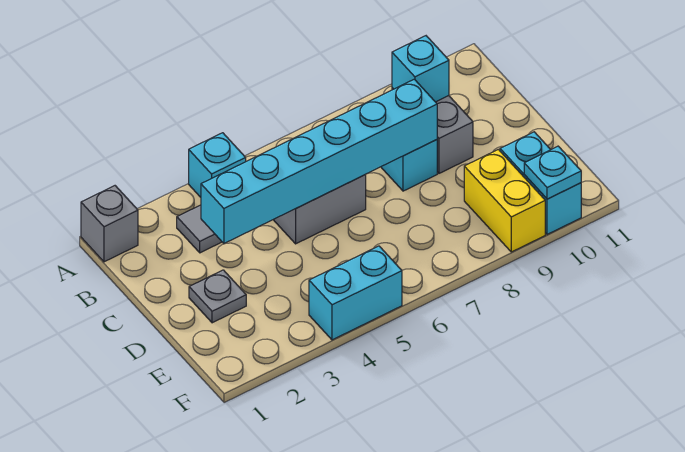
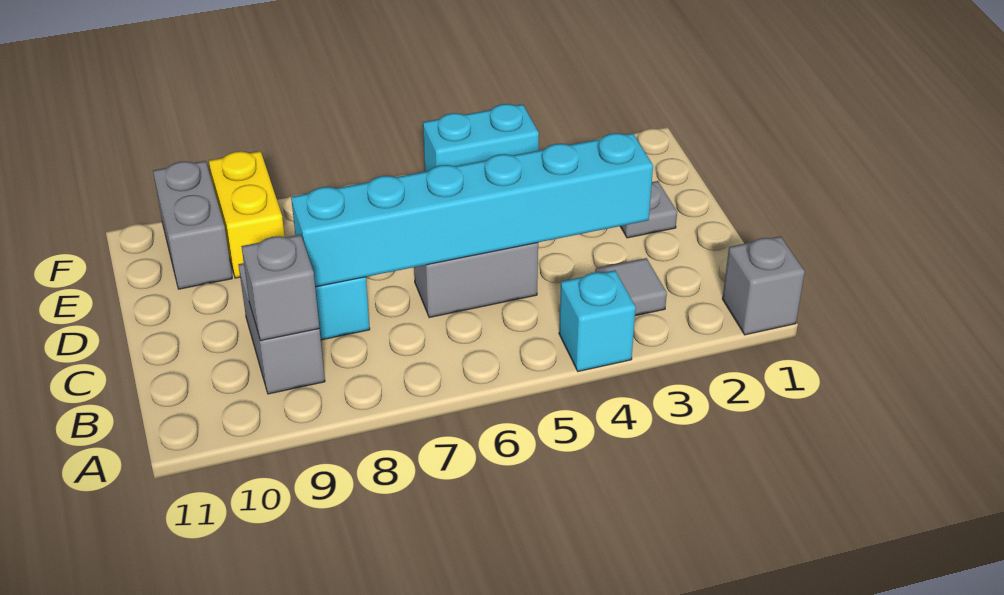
cyan 1x1 brick [392,36,449,102] -> grey 1x1 brick [241,235,319,341]
cyan 1x2 brick [500,132,581,234] -> grey 1x2 brick [153,161,232,289]
cyan 1x1 plate [524,146,581,199] -> none

